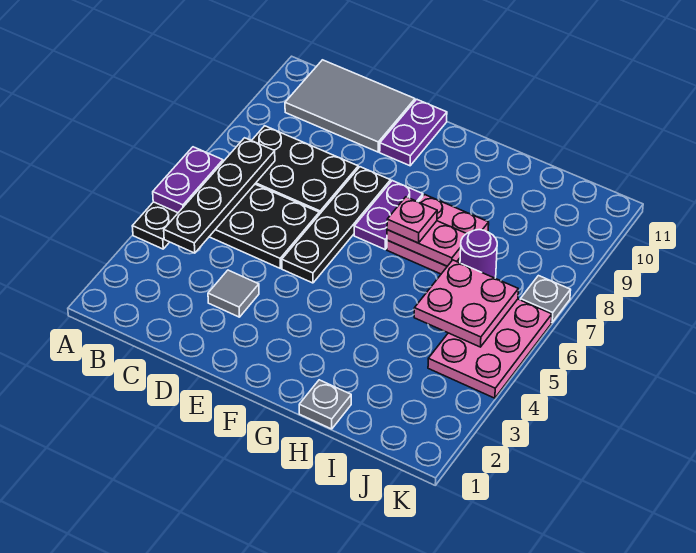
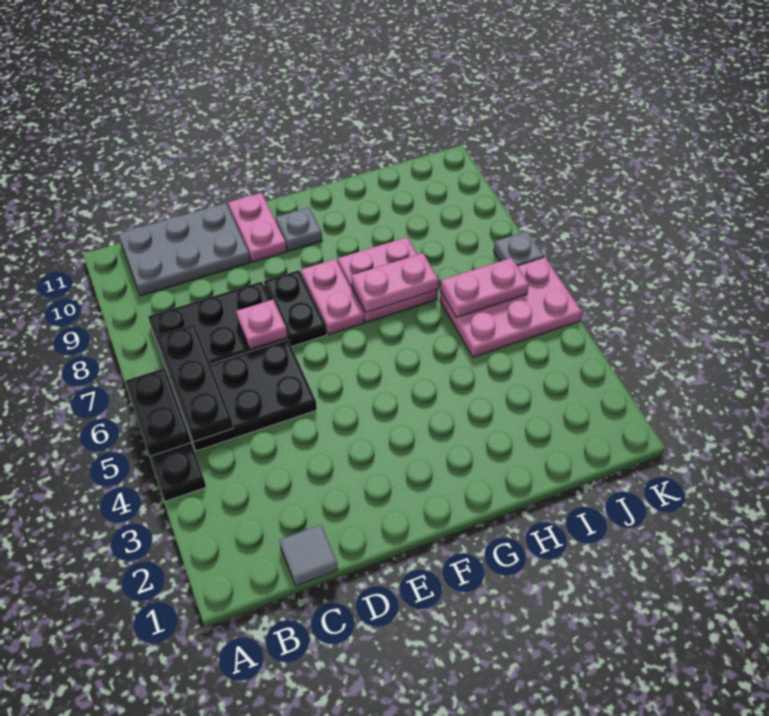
purple 1x2 plate [153,147,223,213] -> black 1x2 plate [125,368,191,456]
black 1x4 plate [164,138,275,253] -> black 1x3 plate [156,324,233,442]
grey 2x3 tile [285,60,415,152] -> grey 2x3 plate [119,203,250,296]
grey 1x1 tile [208,270,259,317] -> grey 1x1 tile moved to [279,525,338,586]
black 1x4 plate [282,167,391,283] -> black 1x2 plate [264,270,327,347]
purple 1x2 plate [380,99,447,166] -> pink 1x2 plate [228,193,287,262]
purple 1x2 plate [354,181,423,249] -> pink 1x2 plate [301,259,364,334]
pink 1x1 plate [387,197,437,243] -> pink 1x1 plate moved to [236,300,287,349]
grey 1x1 plate [299,380,351,429] -> grey 1x1 plate moved to [276,207,322,251]
pink 2x2 plate [414,260,518,347] -> pink 1x2 plate [441,258,529,317]
purple 1x1 round brick [460,230,497,278] -> none
pink 2x3 plate [428,299,552,398] -> pink 2x3 plate turned to [440,257,582,357]

